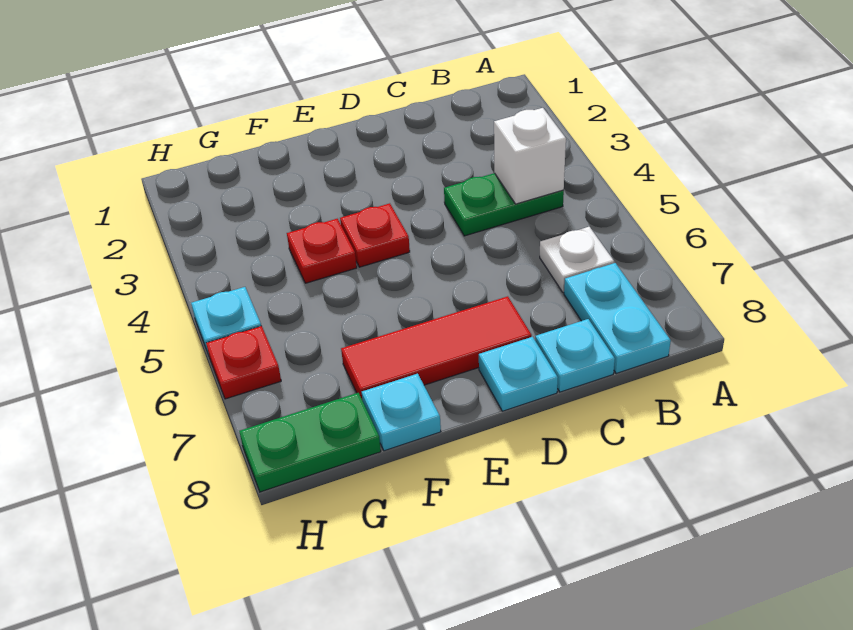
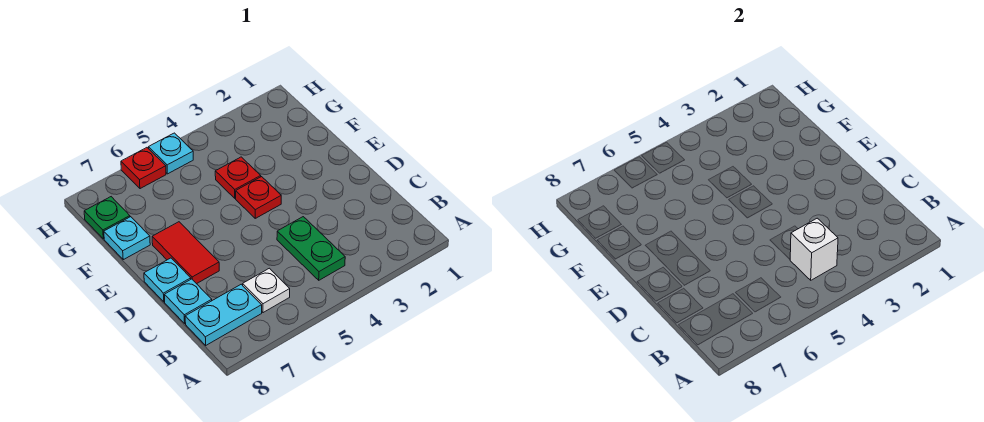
red 1x3 tile [341,296,532,399] -> red 1x2 tile [152,222,219,284]
green 1x2 plate [239,393,381,492] -> green 1x1 plate [84,197,130,239]

